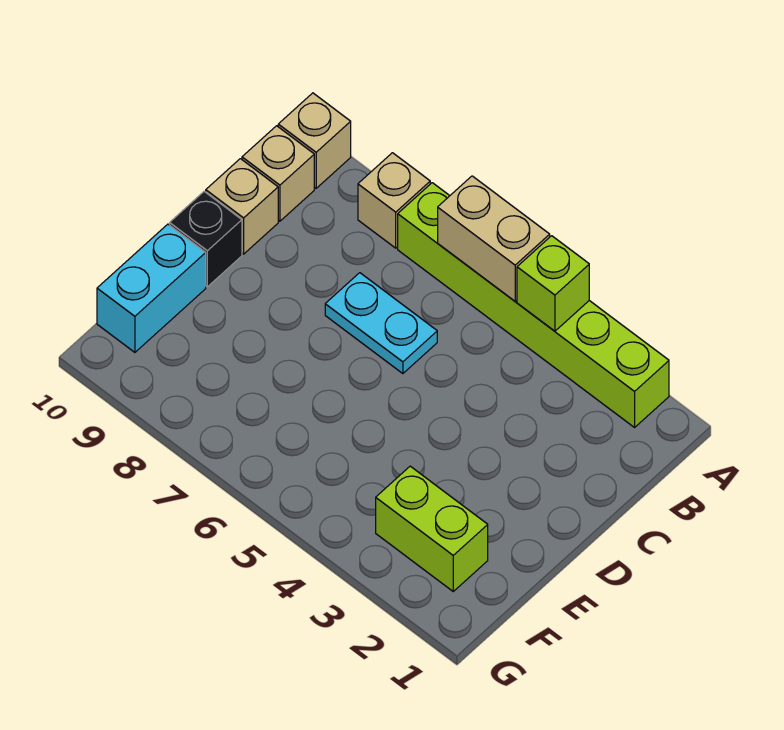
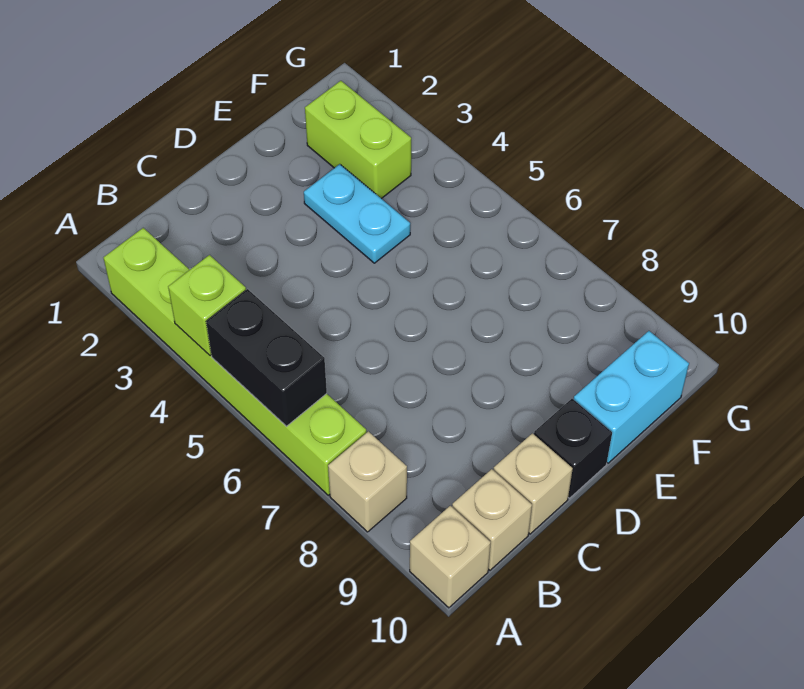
tan 1x2 brick [438,176,550,301] -> black 1x2 brick [206,289,327,427]
cyan 1x2 plate [325,273,437,374] -> cyan 1x2 plate moved to [304,164,410,263]

